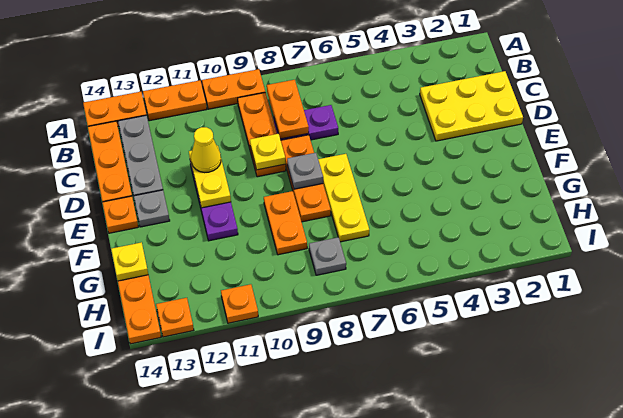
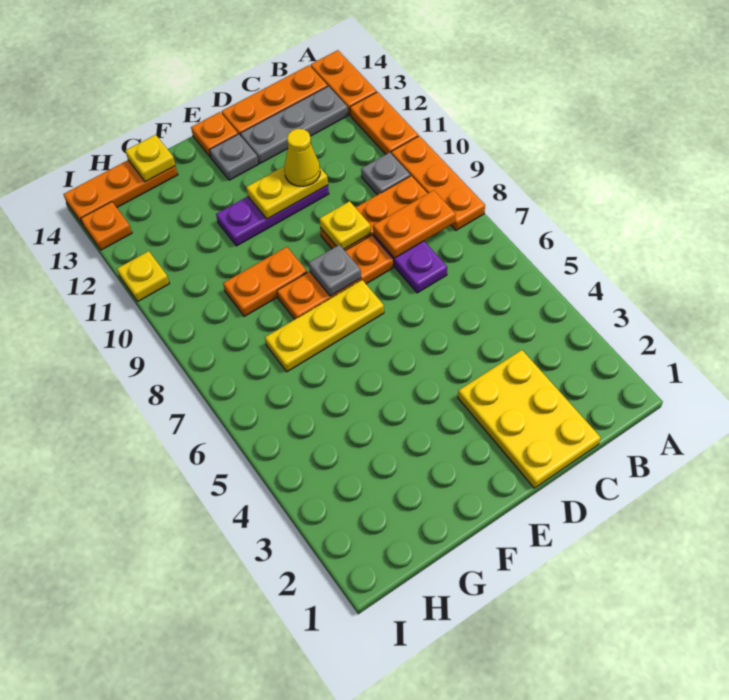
orange 1x2 plate [202,69,265,109] -> orange 1x3 plate [391,136,485,230]
grey 1x1 plate [309,237,346,275] -> grey 1x1 plate moved to [361,152,410,195]
orange 1x1 plate [221,284,258,323] -> yellow 1x1 plate [117,251,169,301]

